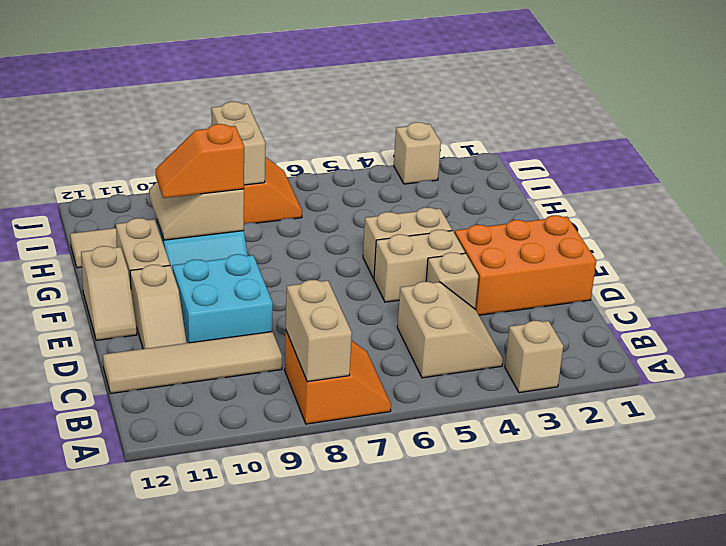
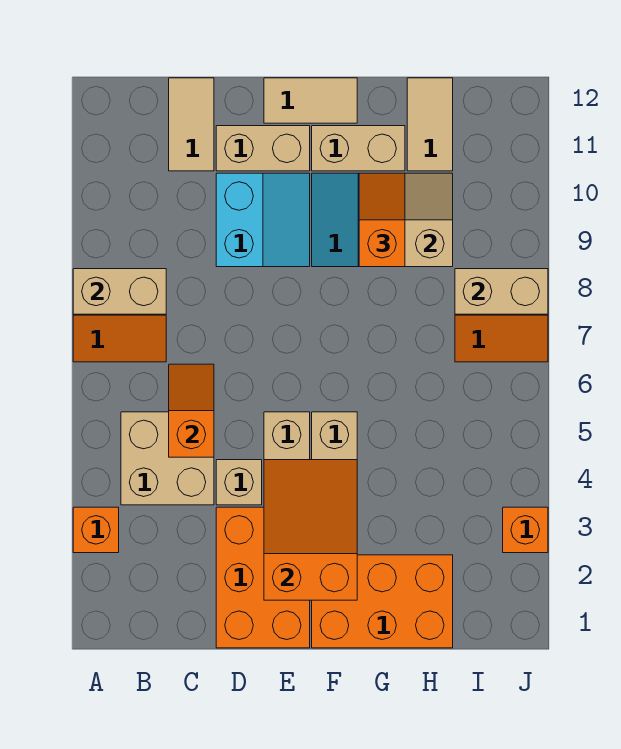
tan 1x1 brick [505,321,563,393] -> orange 1x1 brick [73,507,119,553]
tan 2x2 slope [397,282,503,378] -> tan 2x2 brick [121,412,214,505]
none -> orange 1x2 slope [169,364,214,457]
tan 1x4 tile [103,332,282,393] -> tan 1x2 tile [169,78,214,171]
cyan 2x2 brick [172,254,273,343] -> cyan 2x2 slope [216,173,310,267]
tan 1x2 slope [130,265,187,349] -> tan 1x2 brick [216,126,310,171]
none -> orange 2x3 slope [264,460,357,600]
tan 1x2 slope [81,246,137,340] -> tan 1x2 tile [264,78,357,123]
none -> orange 2x3 brick [312,555,453,648]
tan 1x1 brick [394,122,441,184] -> orange 1x1 brick [503,507,548,553]

